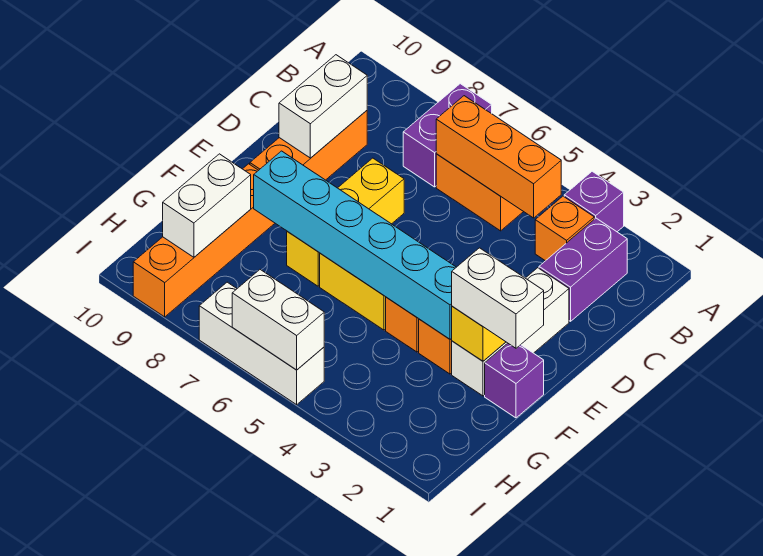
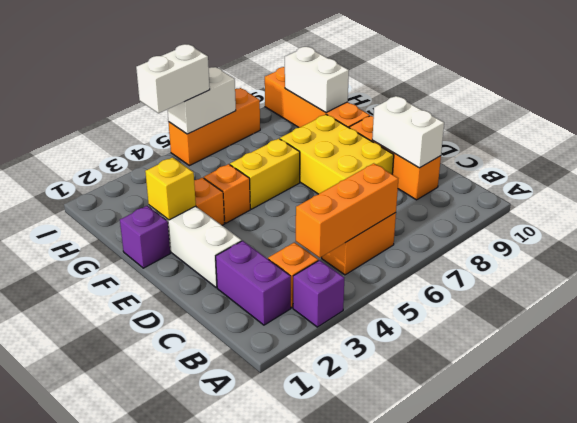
purple 1x2 brick [403,84,492,187] -> none
yellow 1x3 brick [287,158,404,286] -> yellow 2x3 brick [280,114,394,194]
white 1x2 brick [452,248,544,348] -> white 1x2 brick moved to [136,44,210,113]
cyan 1x6 brick [254,151,456,339] -> none
white 1x3 brick [199,282,324,405] -> orange 1x3 brick [169,88,260,166]

